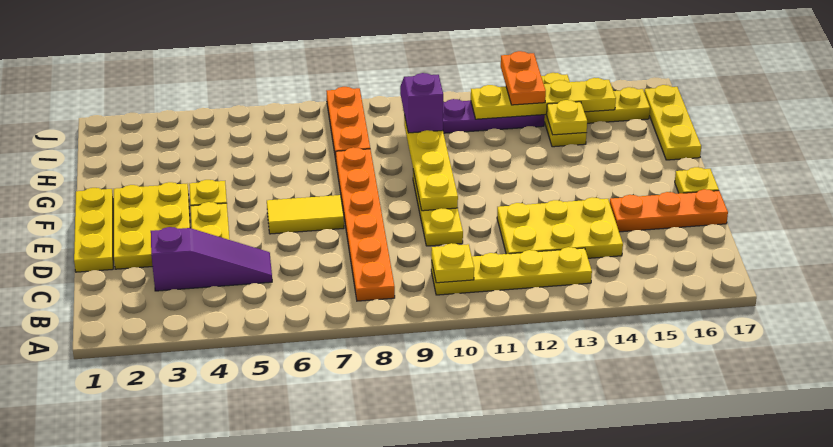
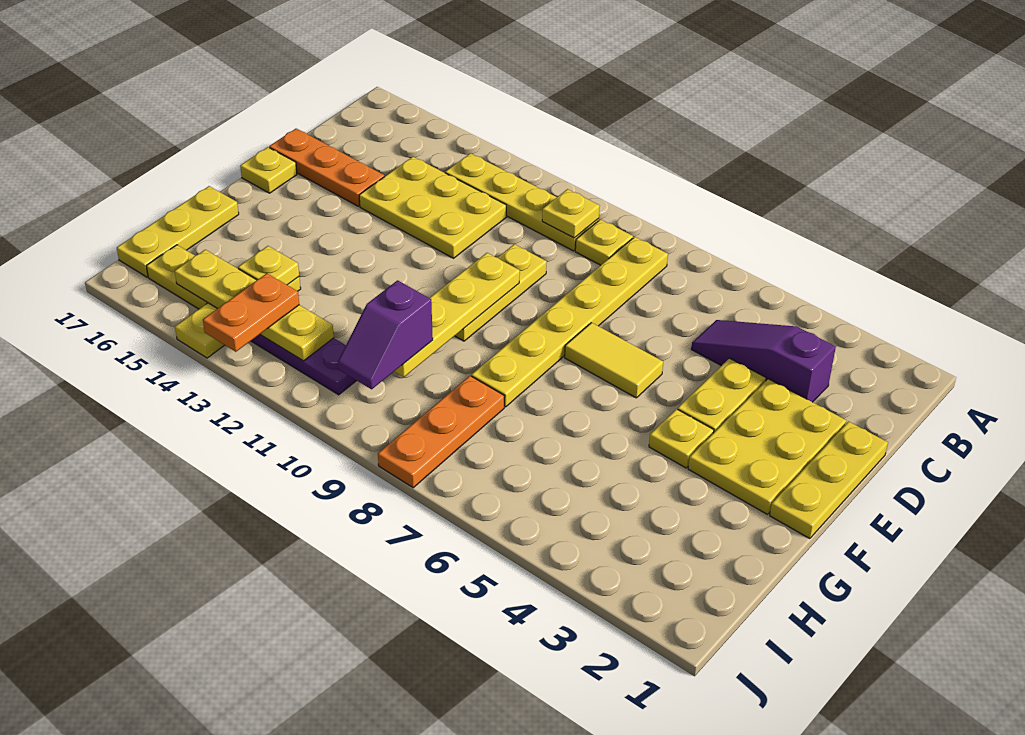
orange 1x6 plate [336,147,395,301] -> yellow 1x6 plate [471,237,668,407]
none -> yellow 1x1 plate [575,219,633,265]

